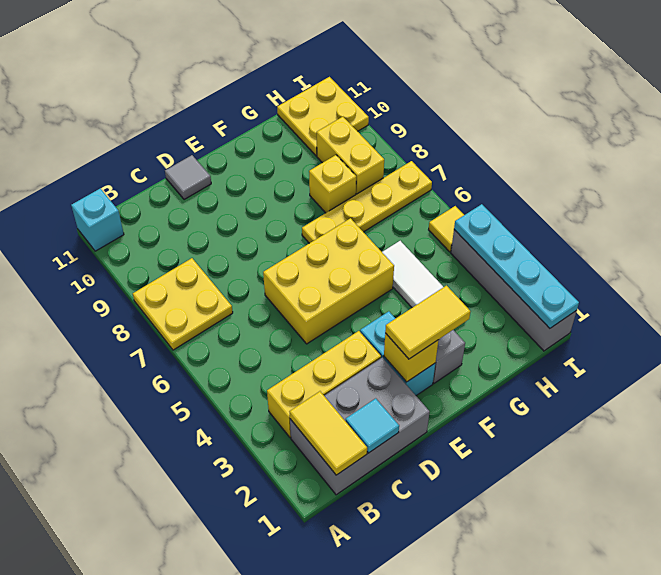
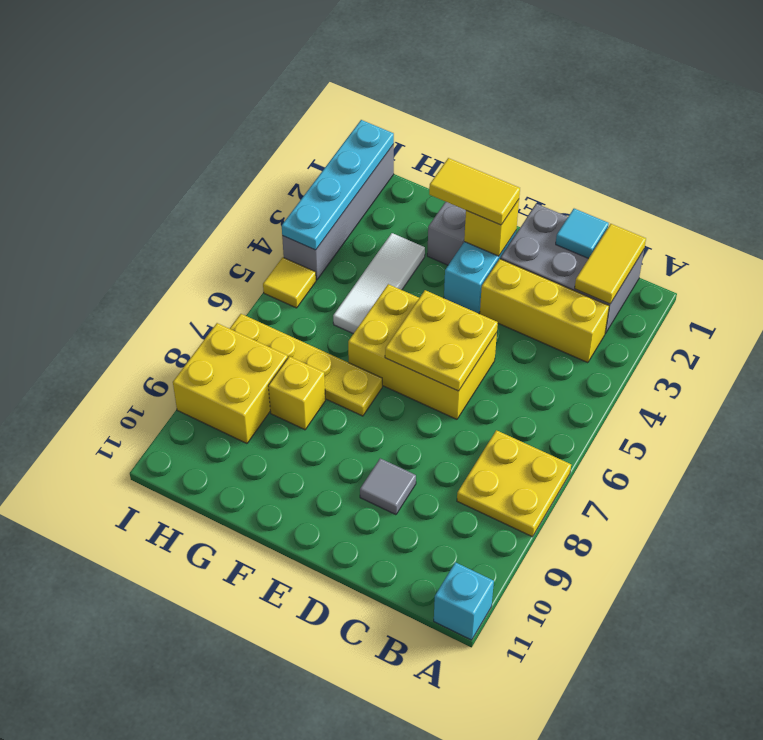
grey 1x1 tile [165,155,211,200] -> grey 1x1 tile moved to [360,458,416,515]
yellow 1x2 brick [317,117,384,194] -> yellow 2x2 brick [173,323,288,443]
yellow 2x2 plate [277,77,369,156] -> yellow 2x2 plate moved to [385,290,498,391]

